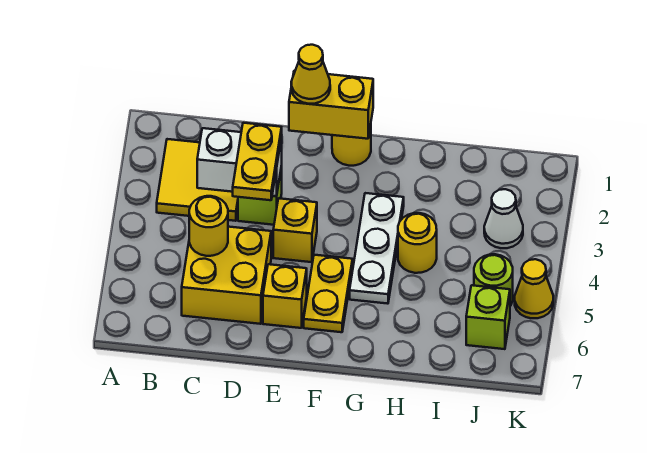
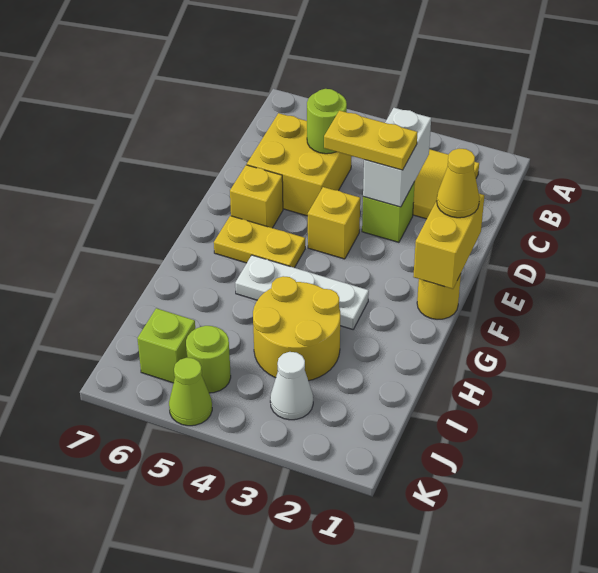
yellow 1x1 round brick [189,196,228,256] -> lime 1x1 round brick [307,89,347,154]
yellow 1x1 round brick [398,213,437,273] -> yellow 2x2 round brick [253,276,340,381]
yellow 1x1 cone [515,259,553,318] -> lime 1x1 cone [169,358,212,426]

